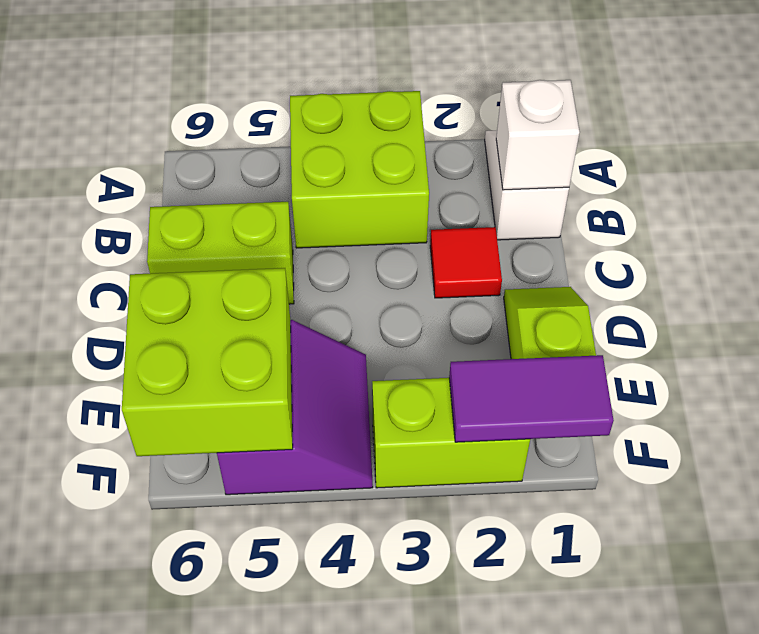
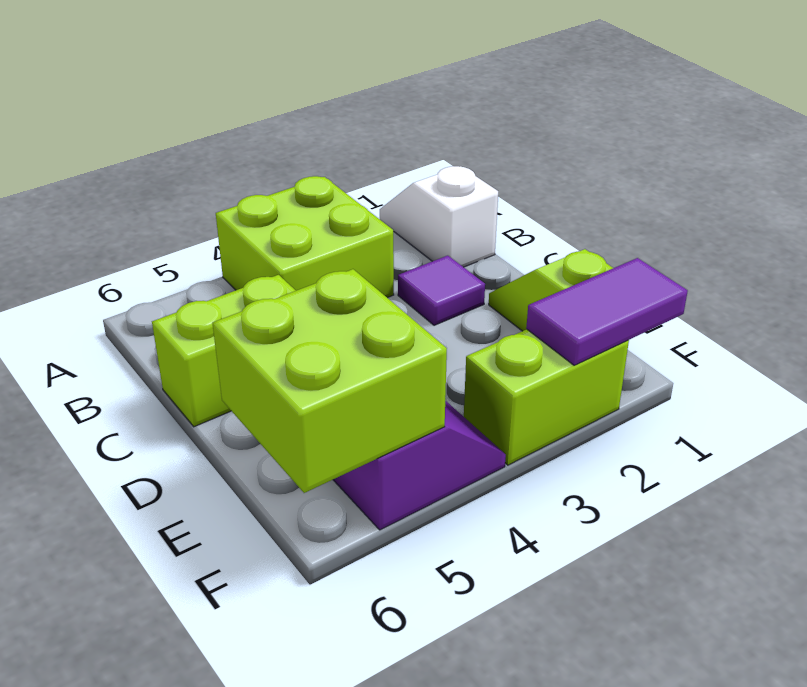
white 1x1 brick [496,80,579,190] -> none
red 1x1 tile [430,227,502,298] -> purple 1x1 tile [398,256,485,325]

